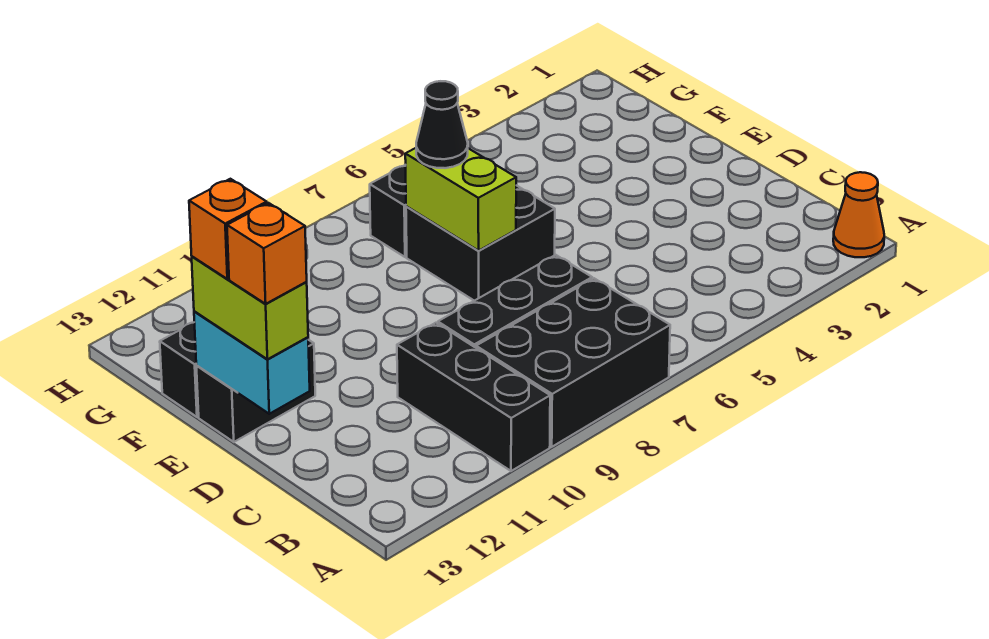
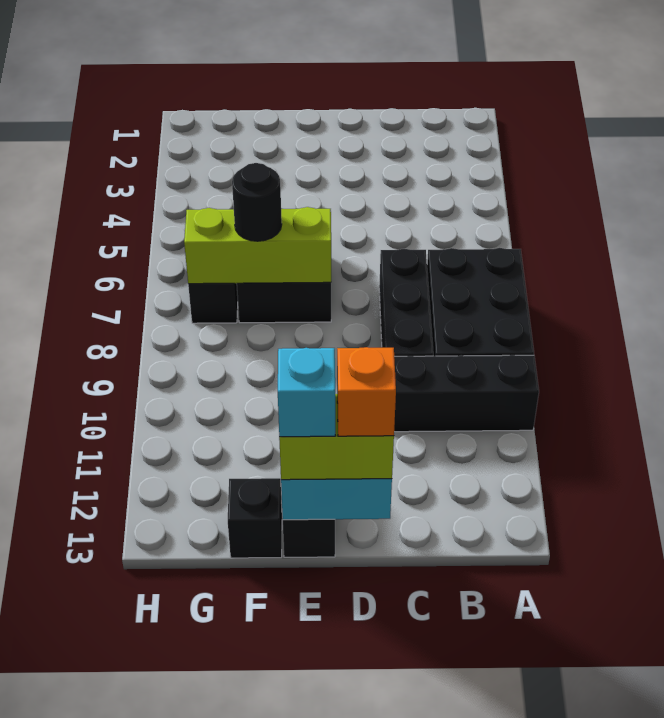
orange 1x1 cone [833,172,884,257] -> none
lime 1x2 brick [405,148,516,251] -> lime 1x3 brick [184,207,331,284]
orange 1x1 brick [189,179,267,279] -> cyan 1x1 brick [278,348,335,437]
black 1x1 cone [416,81,468,168] -> black 1x1 round brick [232,163,282,241]

